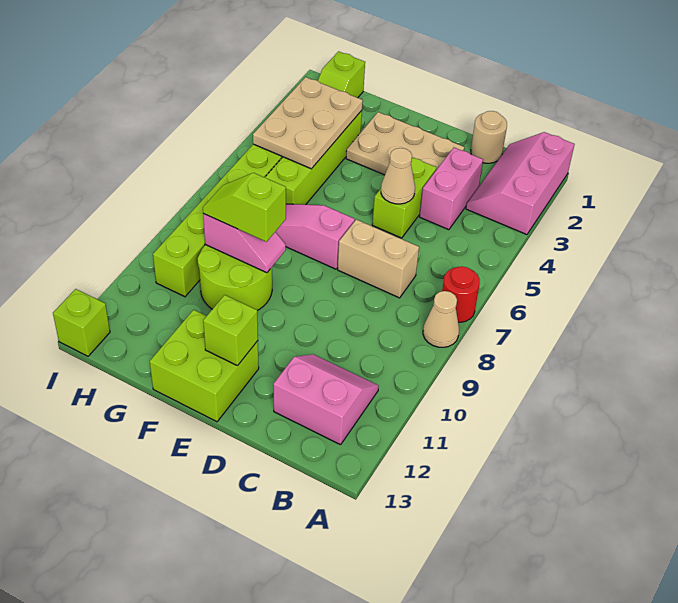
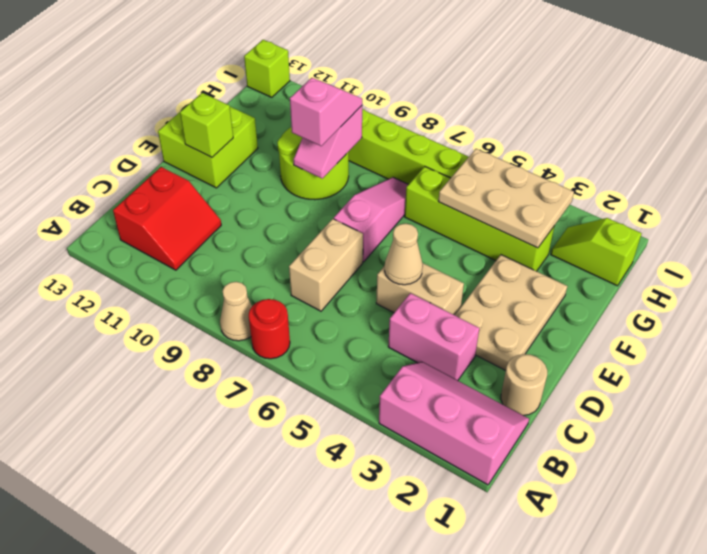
pink 2x2 slope [273,354,379,445] -> red 2x2 slope [113,167,221,270]
lime 1x2 brick [372,157,436,238] -> tan 1x2 brick [376,263,464,315]
lime 1x2 slope [203,173,286,242] -> pink 1x2 slope [290,78,362,146]

